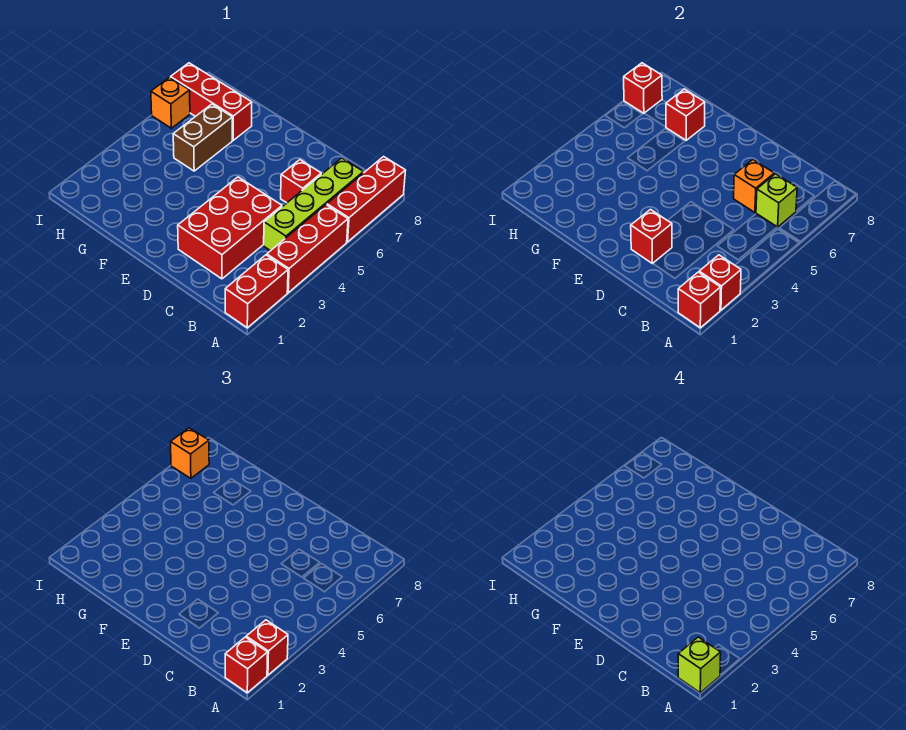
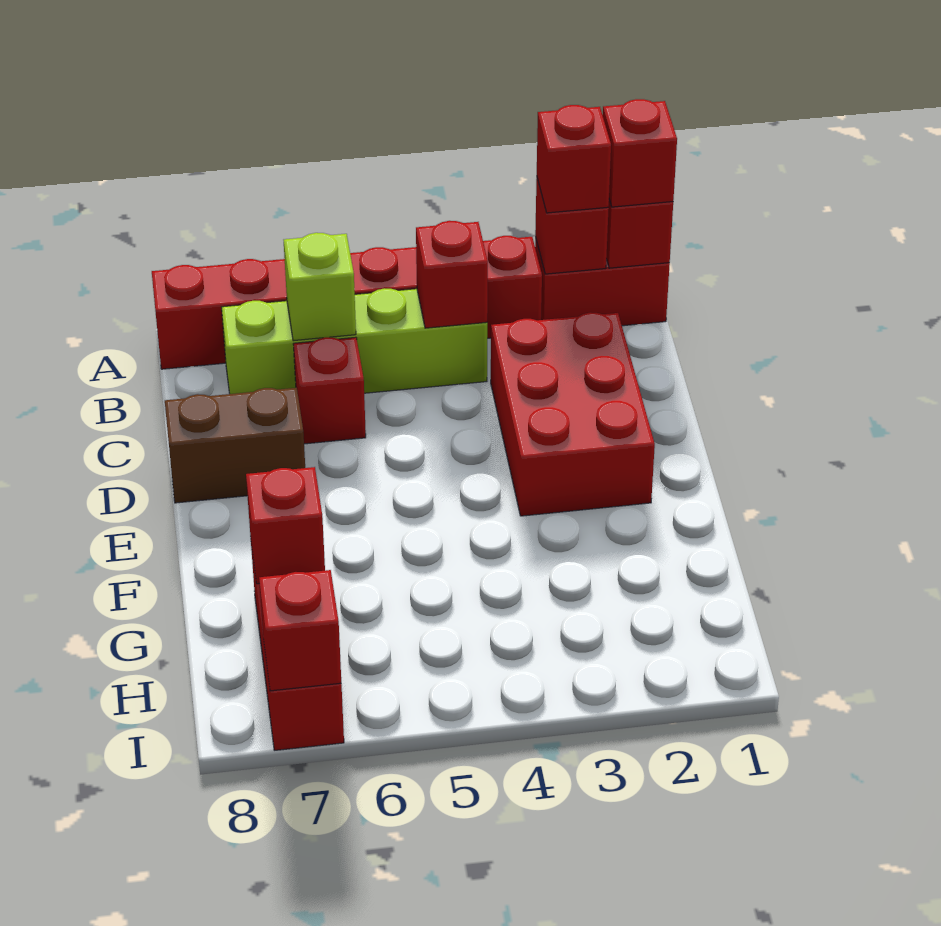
lime 1x1 brick [678,637,721,693] -> none
red 2x3 brick [178,177,282,279] -> red 2x3 brick turned to [491,312,655,516]
orange 1x1 brick [734,160,774,212] -> none
red 1x1 brick [631,210,672,264] -> red 1x1 brick moved to [416,221,488,328]
brown 1x2 brick [173,104,232,171] -> brown 1x2 brick moved to [165,388,305,503]
orange 1x1 brick [151,77,190,128] -> none
orange 1x1 brick [171,428,209,478] -> none

